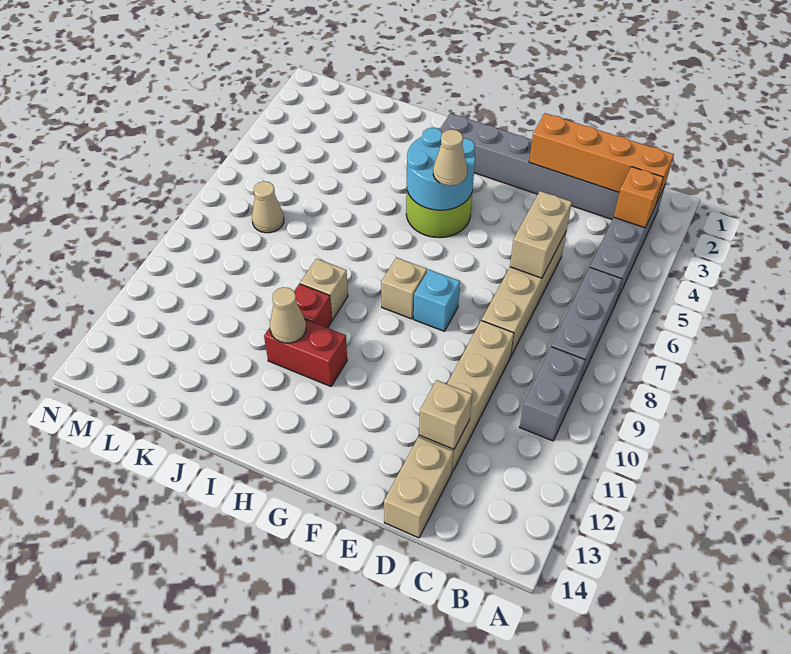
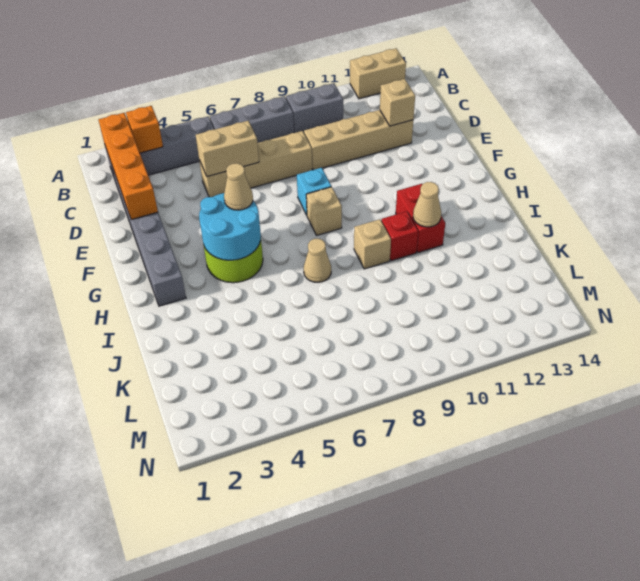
tan 1x2 brick [384,437,453,538] -> tan 1x2 brick moved to [350,49,406,99]
tan 1x1 cone [252,181,284,233] -> tan 1x1 cone moved to [304,239,331,282]

